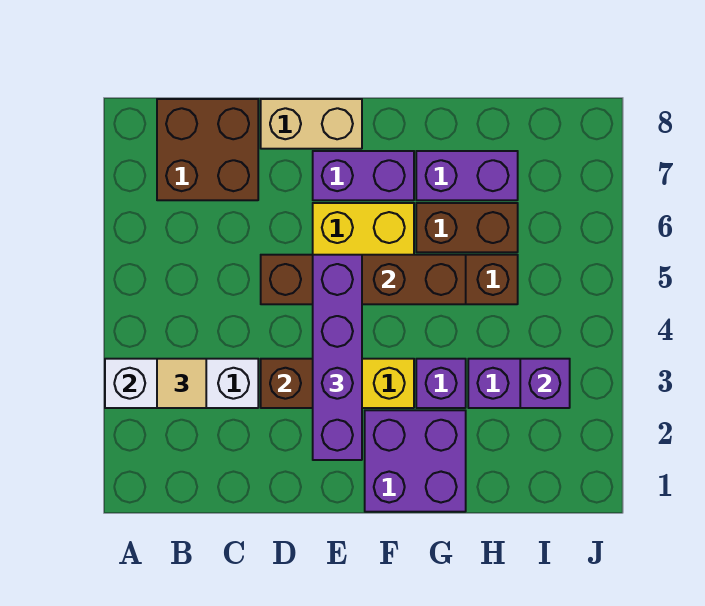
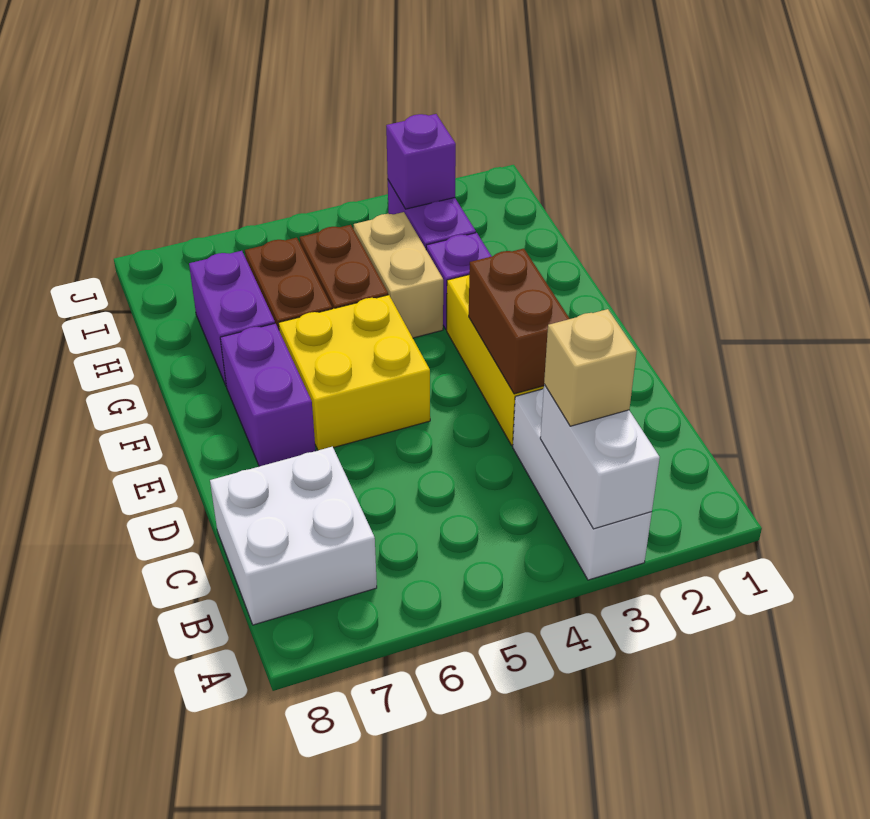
tan 1x1 tile [157,359,206,408] -> tan 1x1 brick [544,309,637,426]
brown 2x2 brick [157,99,258,200] -> white 2x2 brick [210,447,377,625]
brown 1x4 brick [261,255,466,304] -> none
tan 1x2 brick [261,99,362,149] -> tan 1x2 brick moved to [354,212,443,338]
purple 1x4 brick [313,255,362,460] -> none
purple 2x2 brick [365,410,466,512] -> none

